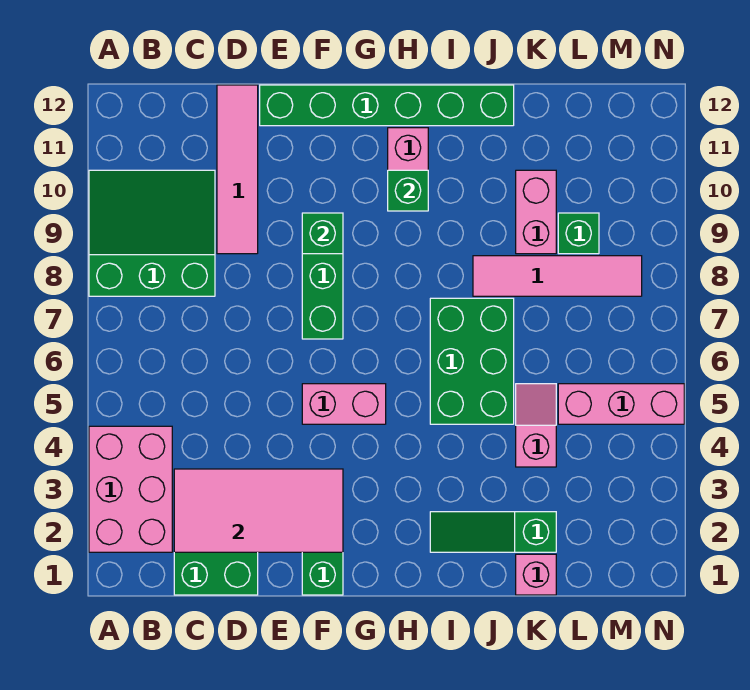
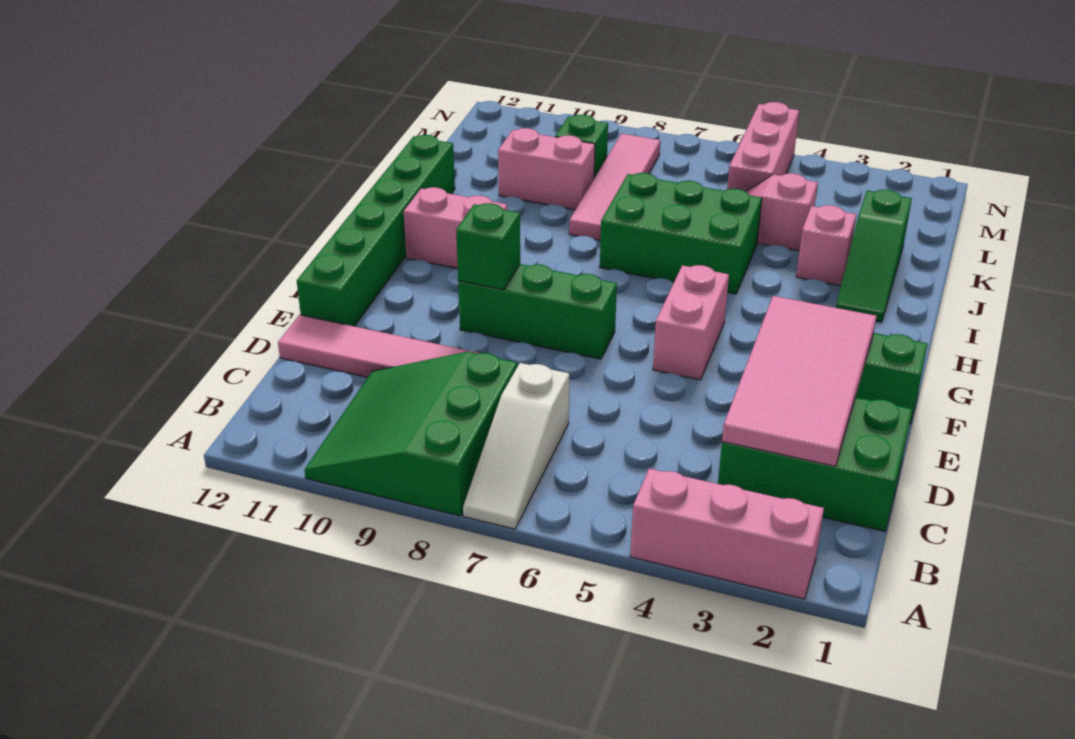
pink 2x3 brick [89,426,172,552] -> pink 1x3 brick [630,468,824,599]
none -> white 1x3 slope [463,363,569,529]
green 1x1 brick [388,170,428,211] -> none
pink 1x1 brick [516,554,556,595] -> pink 1x1 brick moved to [796,205,856,286]

